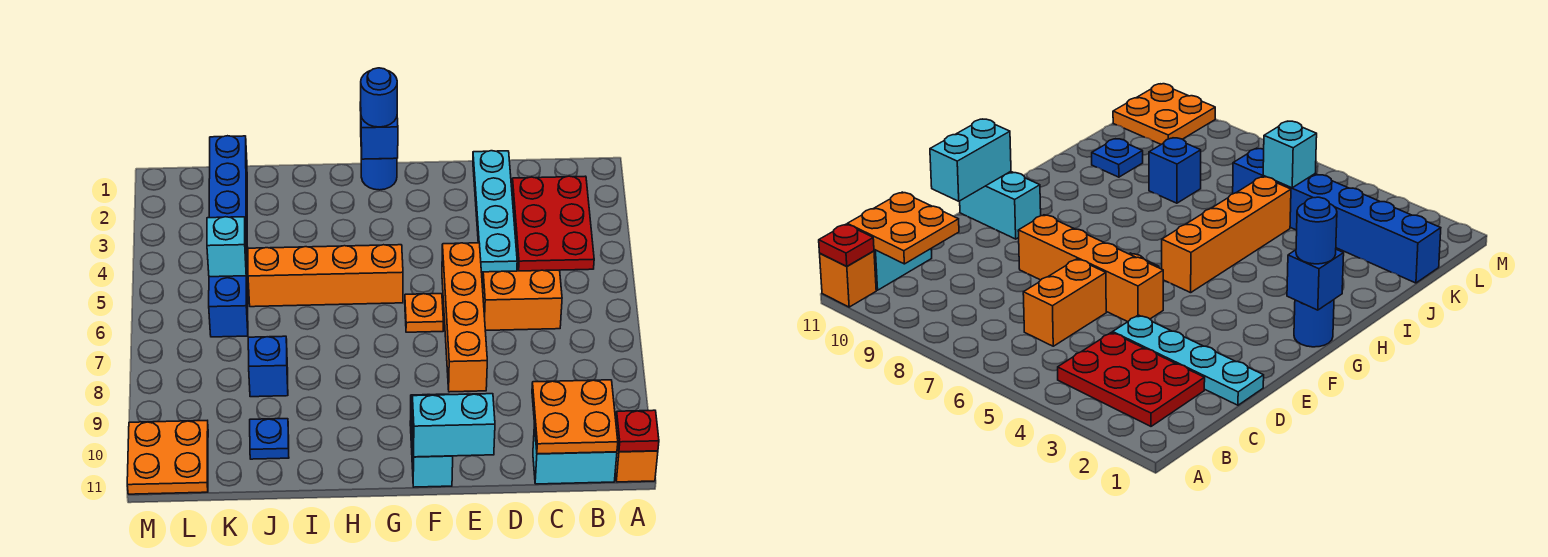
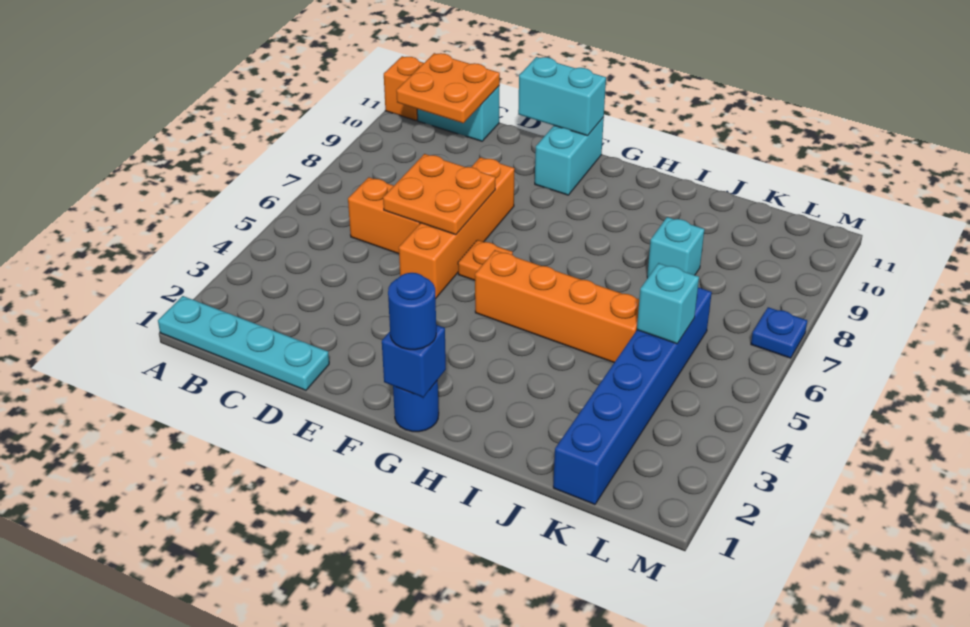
red 1x1 plate [616,410,659,452] -> none
red 2x3 plate [512,176,594,271] -> none
cyan 1x4 plate [473,151,517,272] -> cyan 1x4 plate turned to [158,296,329,390]
blue 1x1 brick [248,336,288,397] -> cyan 1x1 brick [647,217,704,278]
blue 1x1 plate [250,419,289,459] -> blue 1x1 plate moved to [751,307,807,358]
orange 2x2 plate [127,421,208,494] -> orange 2x2 plate moved to [383,154,495,235]

